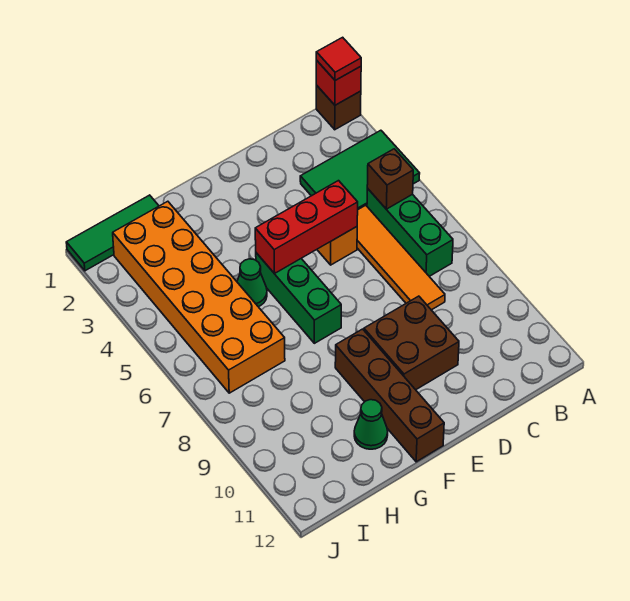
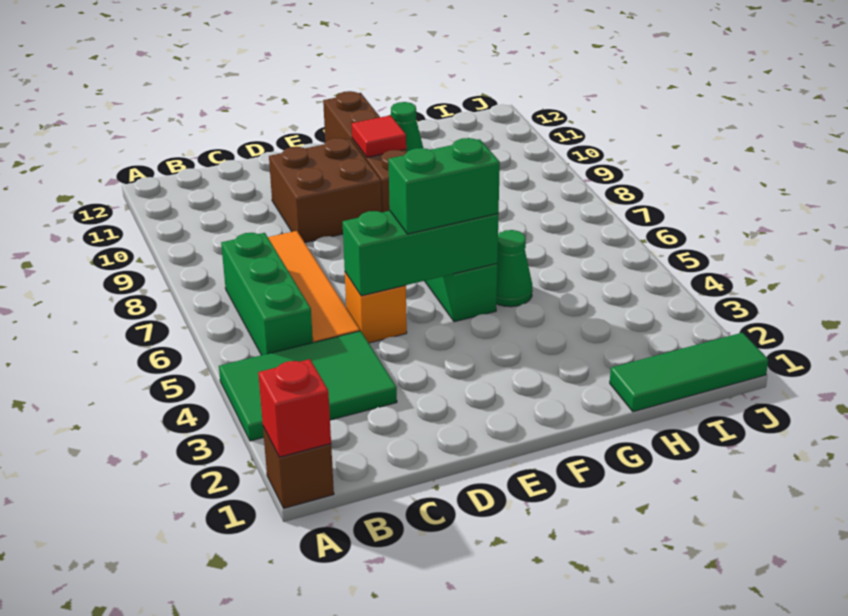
red 1x1 tile [316,37,361,80] -> red 1x1 tile moved to [352,115,406,157]
brown 1x1 brick [367,149,413,209] -> none
red 1x3 brick [255,181,358,274] -> green 1x3 brick [343,211,499,296]
none -> green 1x2 brick [388,138,500,234]
orange 2x6 brick [113,201,285,393] -> none

